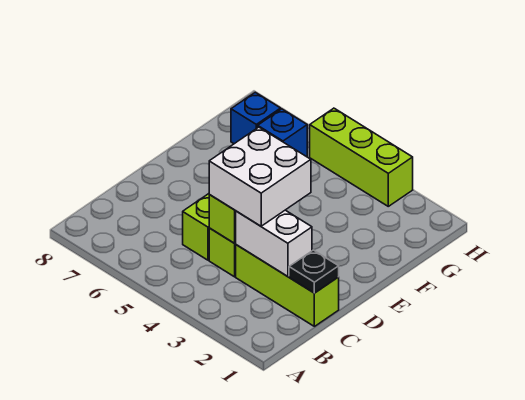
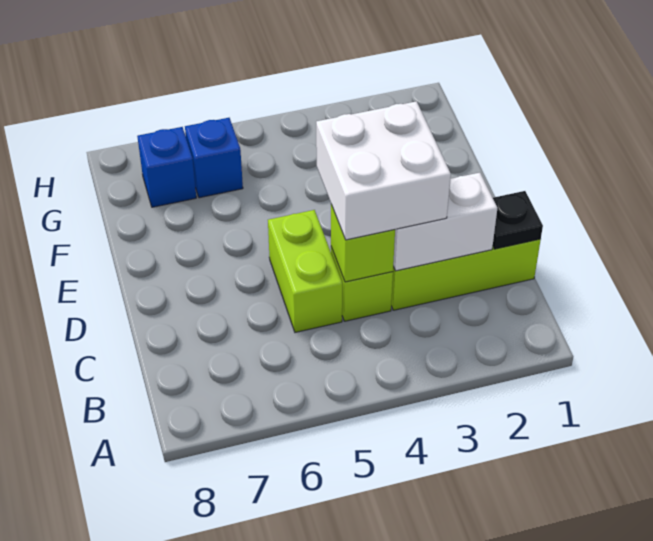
lime 1x3 brick [310,108,413,206] -> none

